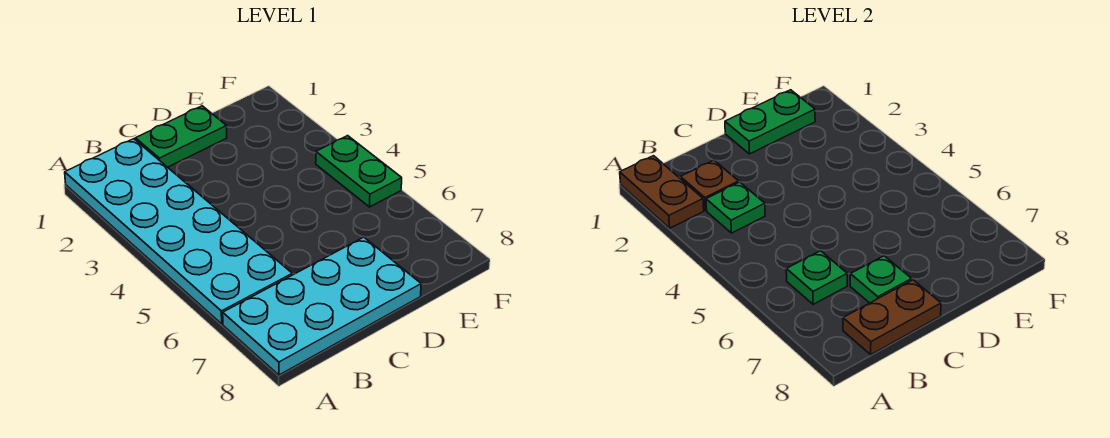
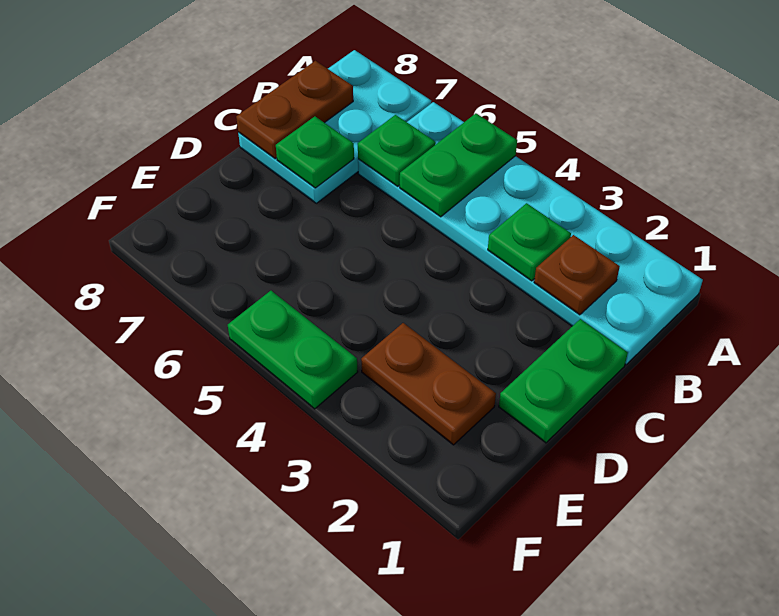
brown 1x2 plate [620,156,704,228] -> brown 1x2 plate moved to [361,323,496,445]
cyan 2x4 plate [223,237,421,375] -> cyan 2x3 plate [238,50,431,203]
green 1x2 plate [725,90,815,154] -> green 1x2 plate moved to [400,113,517,217]

